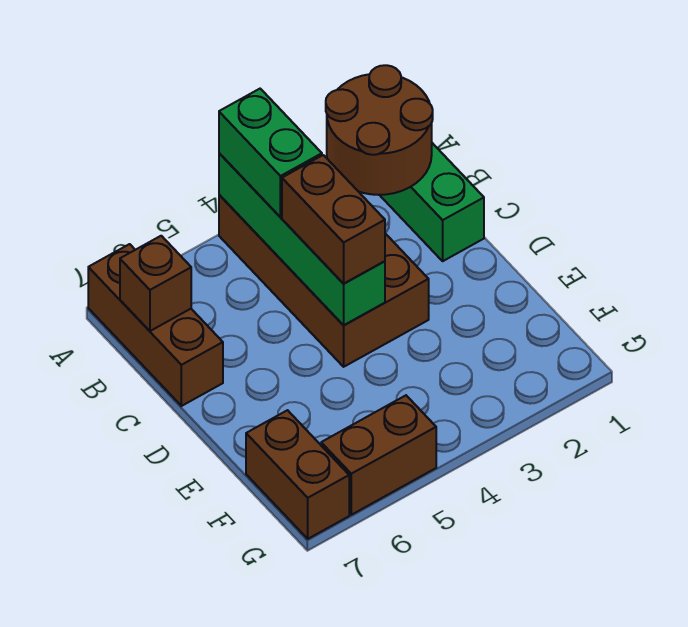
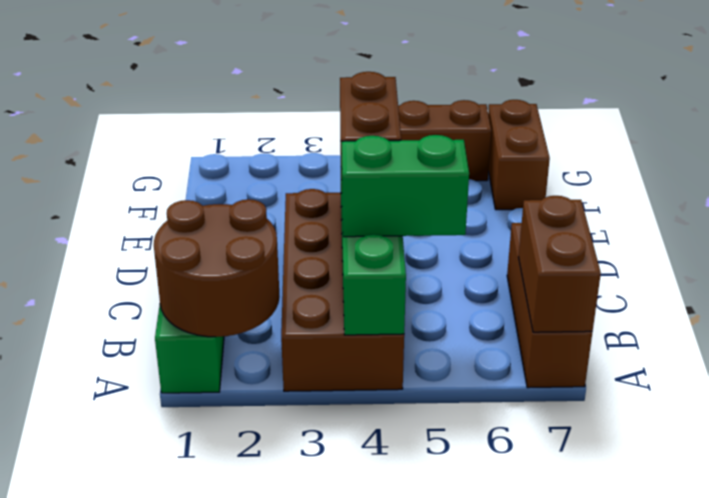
green 1x2 brick [219,89,322,217] -> green 1x2 brick turned to [342,135,469,237]
brown 1x1 brick [120,236,191,331] -> brown 1x2 brick [518,196,601,332]

